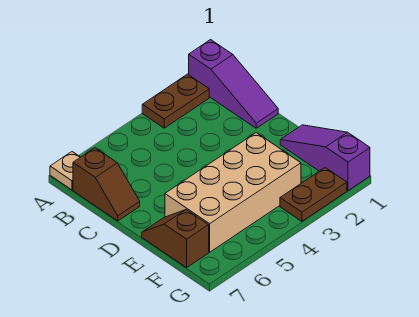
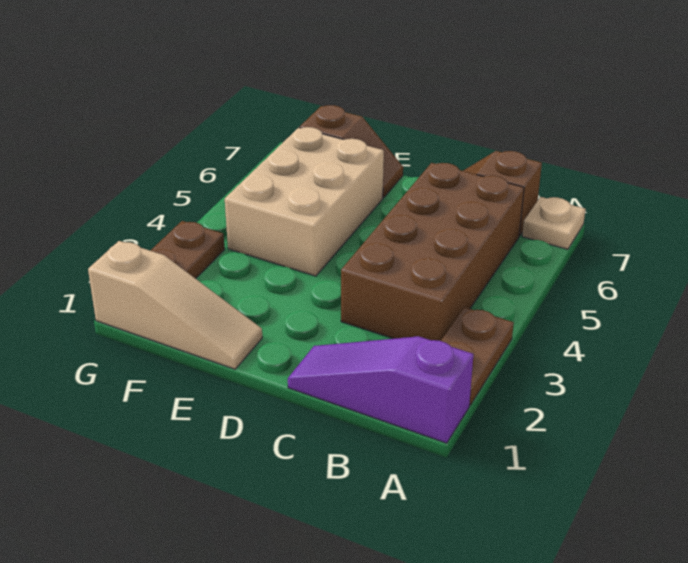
none -> brown 2x4 brick [341,163,524,341]
purple 1x3 slope [280,125,370,190] -> tan 1x3 slope [88,241,262,369]
tan 2x4 brick [165,133,301,252] -> tan 2x3 brick [225,127,384,276]

